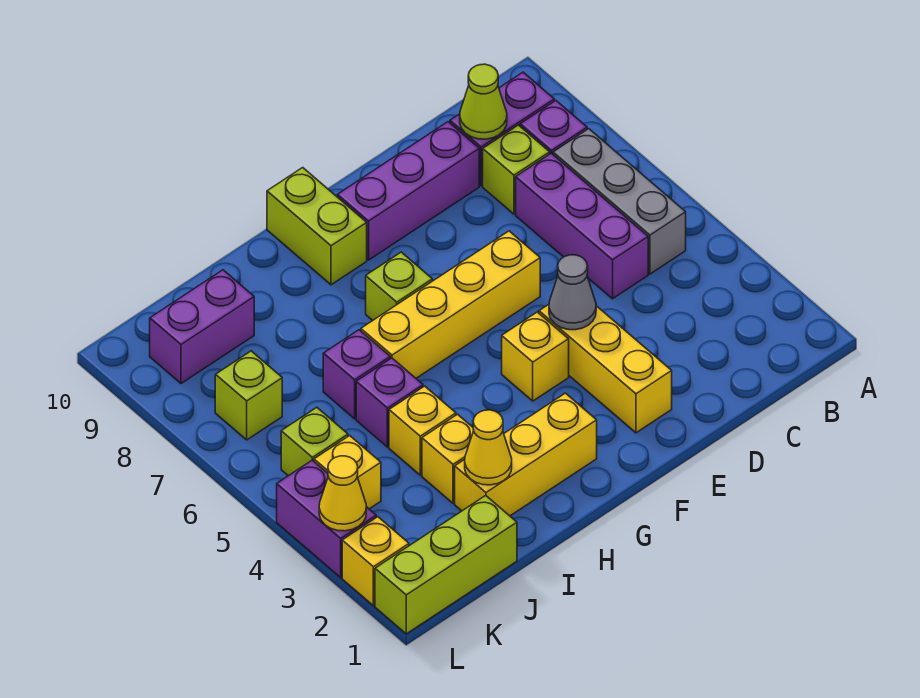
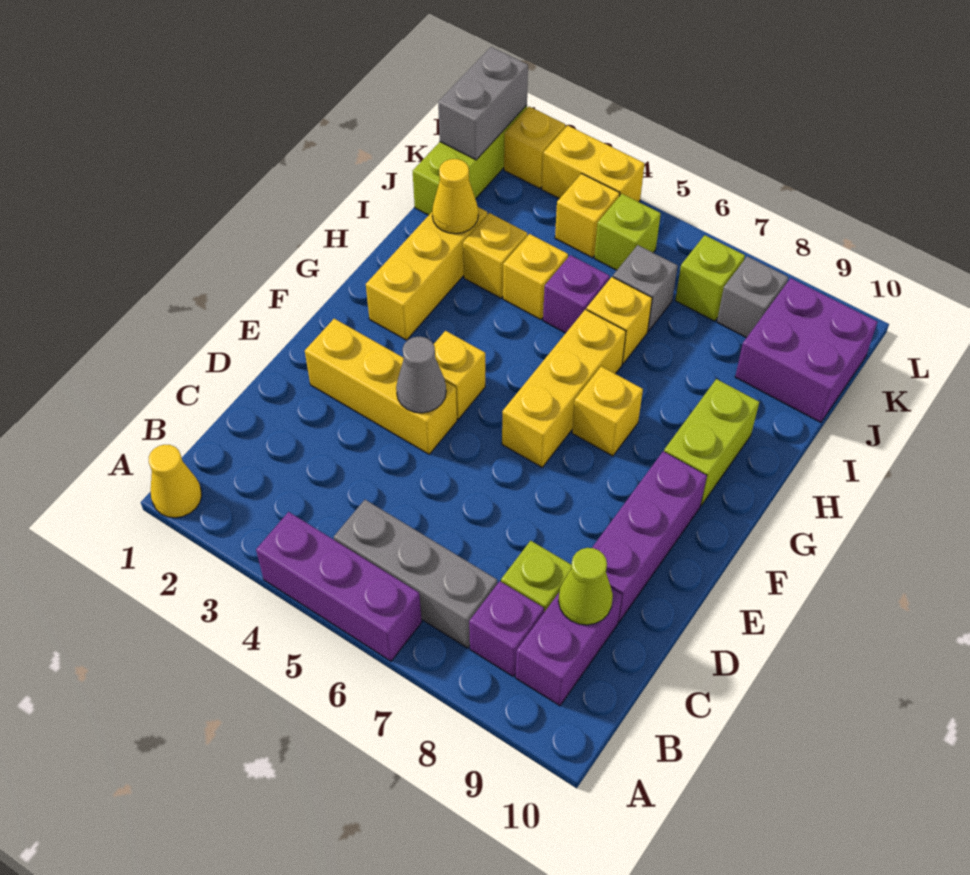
purple 1x3 brick [516,153,648,299] -> purple 1x3 brick moved to [256,512,422,661]
yellow 1x4 brick [361,231,540,378] -> yellow 1x3 brick [502,309,626,467]
lime 1x1 brick [366,252,432,321] -> yellow 1x1 brick [572,366,643,456]
lime 1x2 brick [267,168,367,285] -> lime 1x2 brick turned to [664,379,759,505]
purple 1x1 brick [323,330,390,419] -> yellow 1x1 brick [586,277,652,364]
none -> grey 1x1 brick [613,245,678,331]
purple 1x2 brick [150,270,254,383] -> purple 2x2 brick [735,278,877,422]
none -> grey 1x2 brick [438,47,528,160]
none -> grey 1x1 brick [717,256,788,338]
purple 1x2 brick [277,460,376,577] -> yellow 1x2 brick [542,125,645,202]
yellow 1x1 cone [319,456,366,531] -> yellow 1x1 cone moved to [149,445,202,518]

